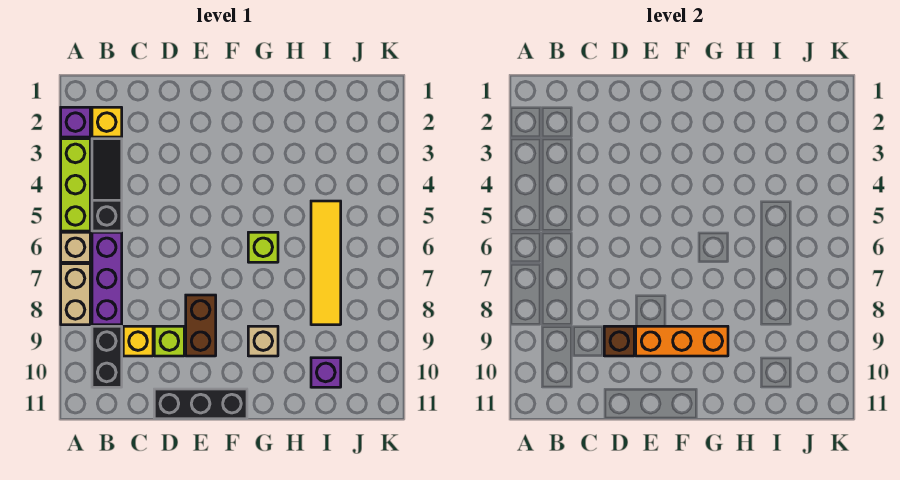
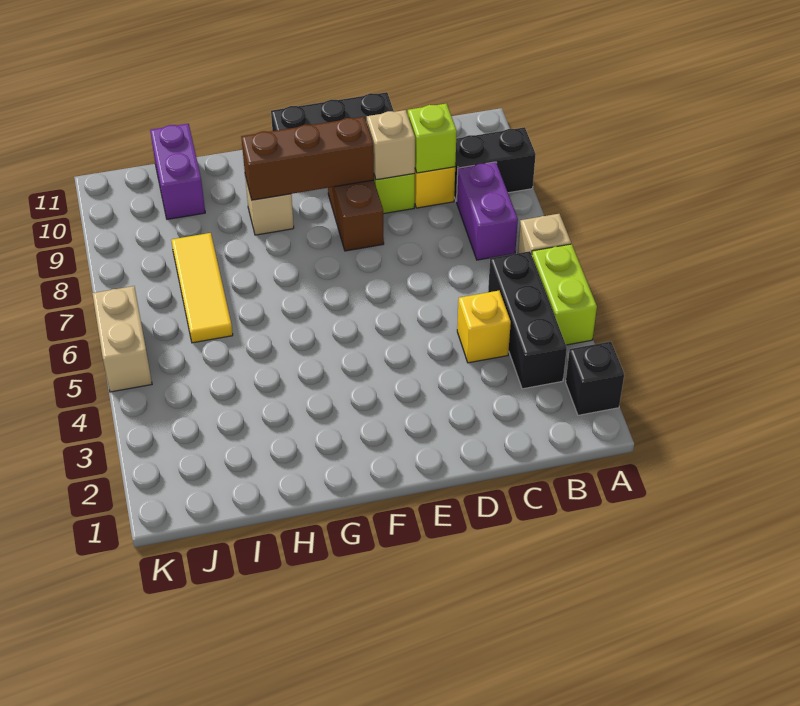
purple 1x1 brick [61,107,90,137] -> black 1x1 brick [566,342,624,415]
lime 1x3 brick [61,139,90,231] -> lime 1x2 brick [532,244,597,345]
tan 1x2 brick [61,264,90,325] -> tan 1x2 brick moved to [92,286,152,392]
yellow 1x1 brick [92,107,122,137] -> yellow 1x1 brick moved to [457,291,511,363]
black 1x3 slope [92,139,122,231] -> black 1x3 brick [488,251,567,389]
purple 1x3 brick [92,232,122,325] -> purple 1x2 brick [457,162,518,260]
black 1x2 brick [92,326,122,387] -> black 1x2 brick turned to [454,127,536,201]
brown 1x1 brick [604,326,634,356] -> tan 1x1 brick [367,110,415,180]
orange 1x3 brick [636,326,728,356] -> brown 1x3 brick [241,117,374,200]
lime 1x1 brick [248,232,278,262] -> lime 1x1 brick moved to [408,104,457,173]
yellow 1x4 tile [311,201,341,325] -> yellow 1x3 tile [171,233,233,343]
purple 1x1 brick [311,358,341,387] -> purple 1x2 brick [150,124,205,219]

